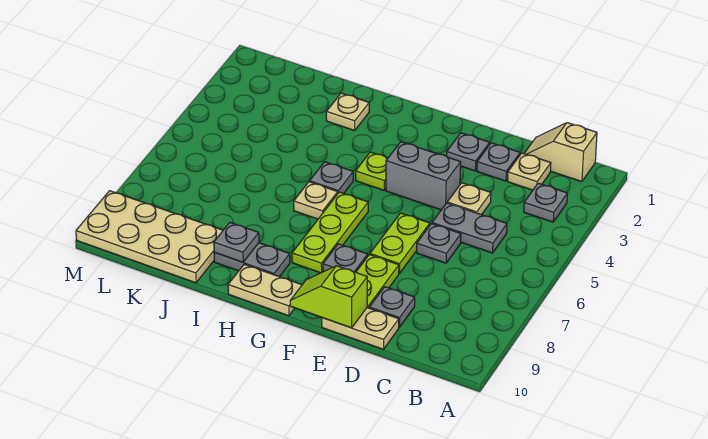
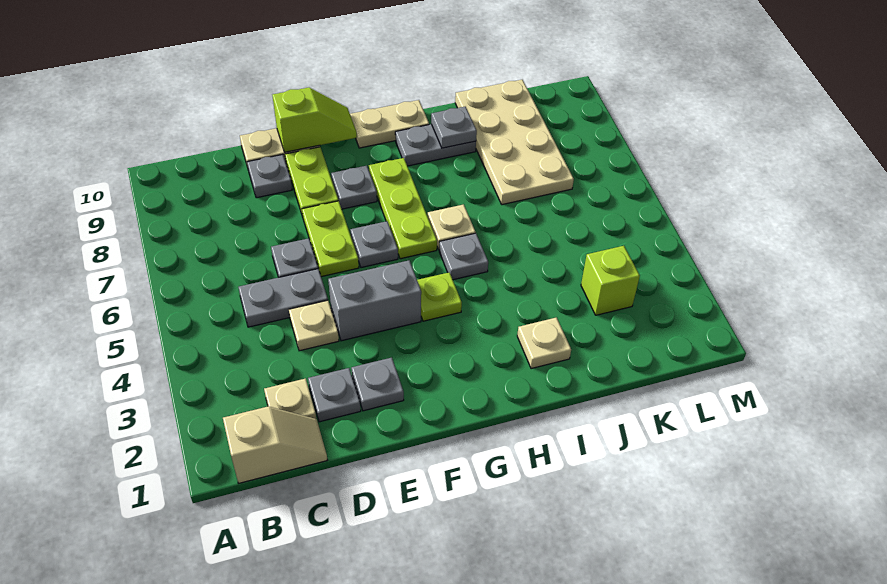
grey 1x1 plate [524,183,567,222] -> grey 1x1 plate moved to [351,221,398,268]
tan 2x4 plate [76,191,223,283] -> tan 2x4 plate turned to [455,80,574,205]
none -> lime 1x1 brick [581,246,640,315]

